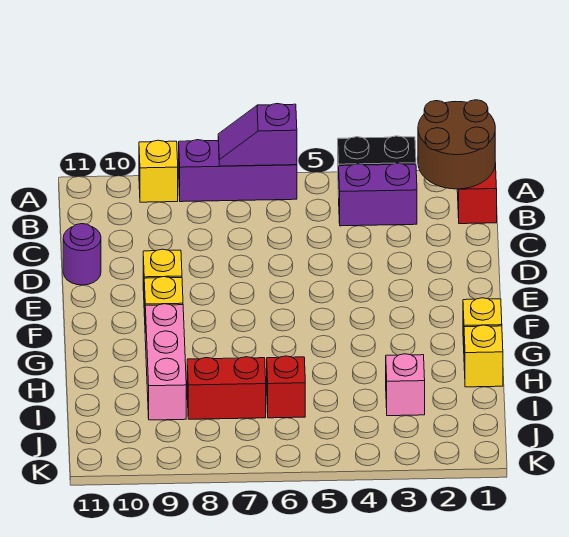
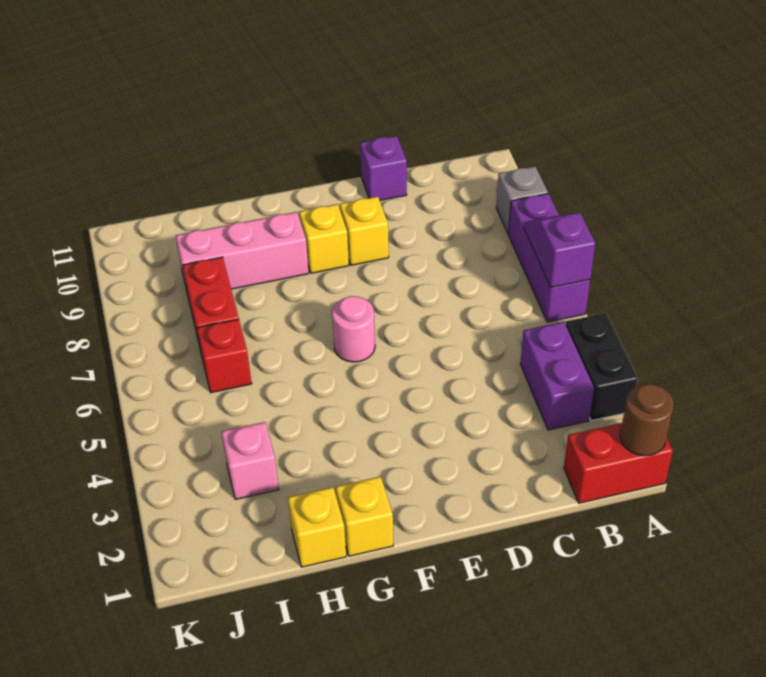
brown 2x2 round brick [418,100,495,189] -> brown 1x1 round brick [620,384,674,456]
yellow 1x1 brick [139,140,178,202] -> grey 1x1 brick [496,166,548,234]
purple 1x1 round brick [63,224,101,285] -> purple 1x1 brick [360,136,407,200]
none -> pink 1x1 round brick [332,296,375,362]

